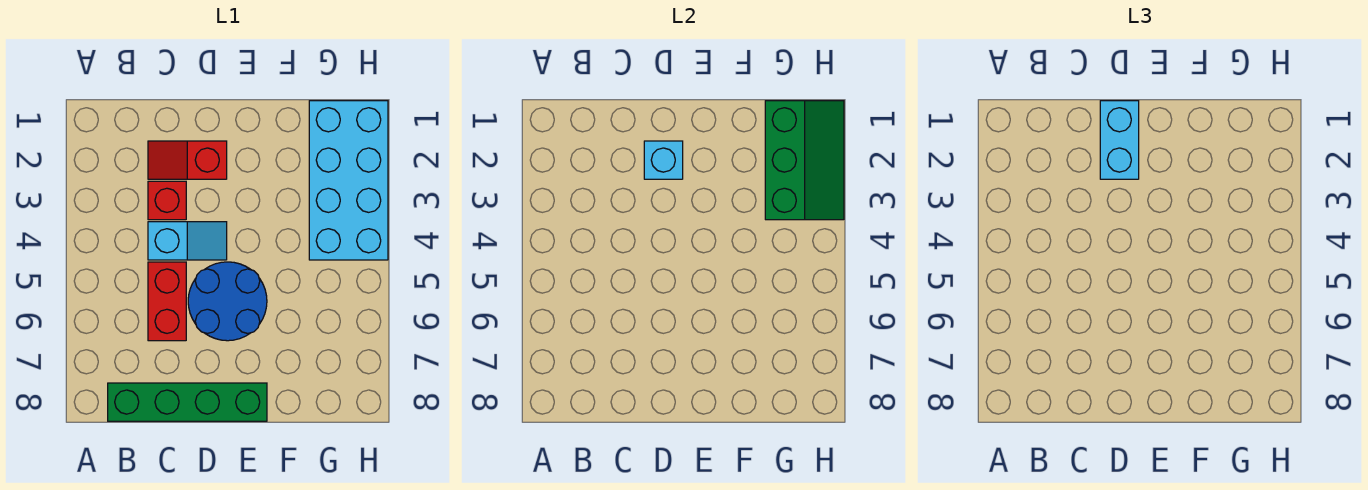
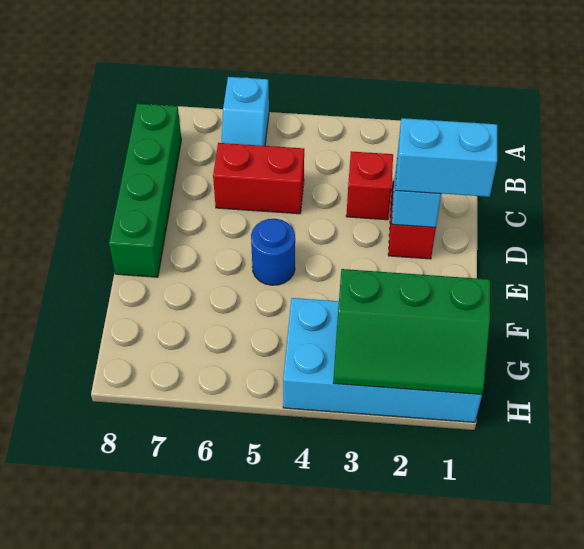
cyan 1x2 slope [148,222,227,260] -> cyan 1x2 slope moved to [221,77,269,146]
blue 2x2 round brick [188,262,267,341] -> blue 1x1 round brick [251,219,295,285]

